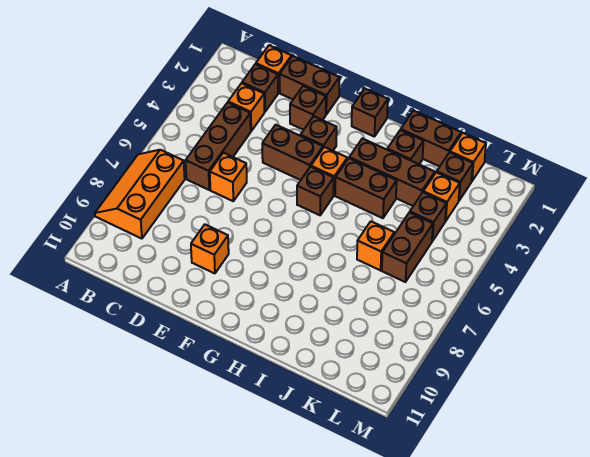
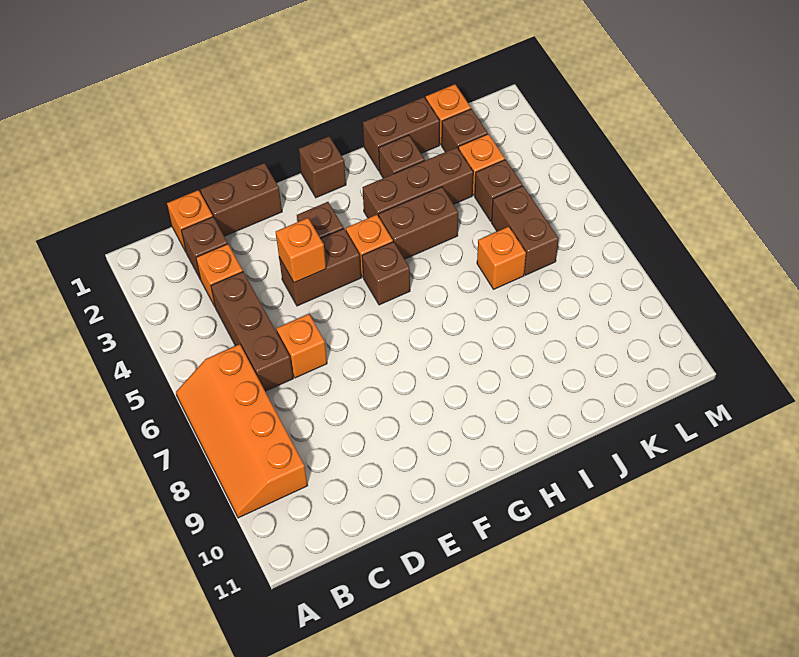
orange 2x3 slope [95,150,185,239] -> orange 2x4 slope [176,344,308,518]
brown 1x1 brick [290,86,326,130] -> none
orange 1x1 brick [191,225,229,273] -> orange 1x1 brick moved to [276,218,326,283]

